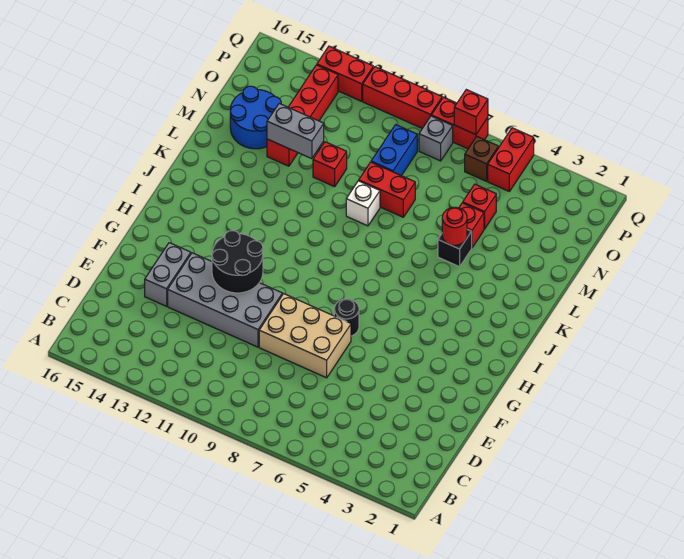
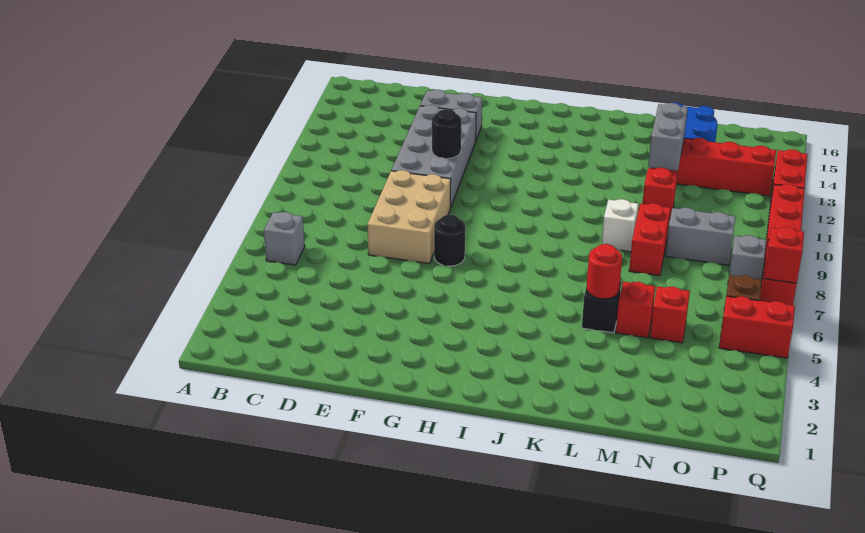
none -> grey 1x1 brick [264,212,305,265]
black 2x2 round brick [212,231,263,293] -> black 1x1 round brick [432,109,461,159]
blue 1x2 brick [371,125,417,176] -> grey 1x2 brick [666,208,736,265]

